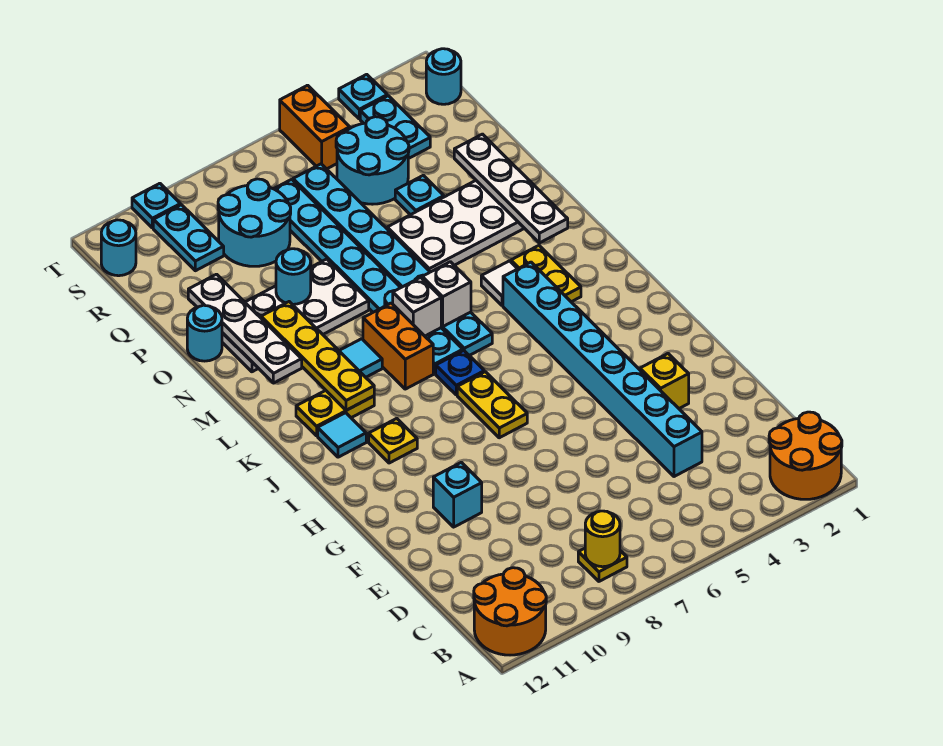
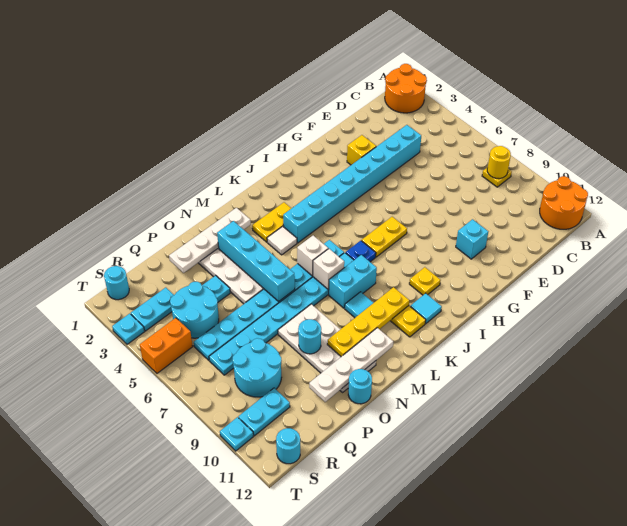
orange 1x2 brick [363,303,433,389] -> cyan 1x2 brick [329,255,377,308]
none -> cyan 1x4 brick [217,221,295,302]

